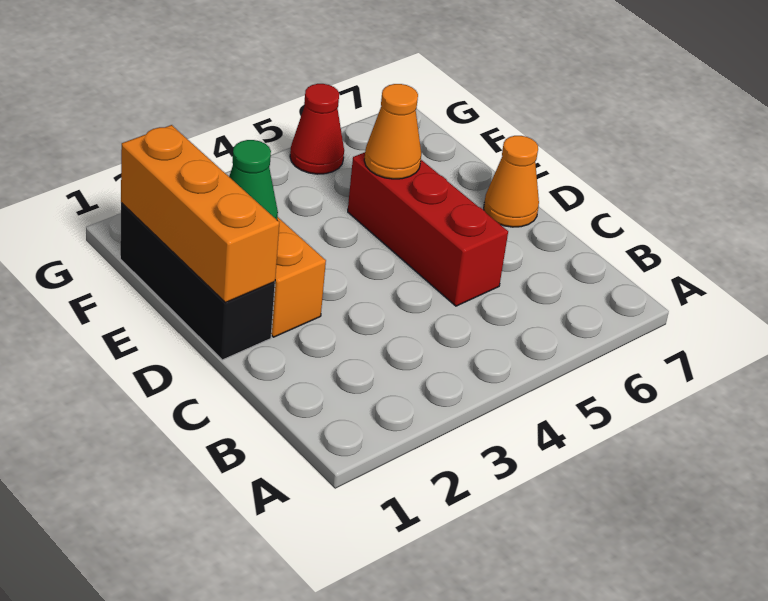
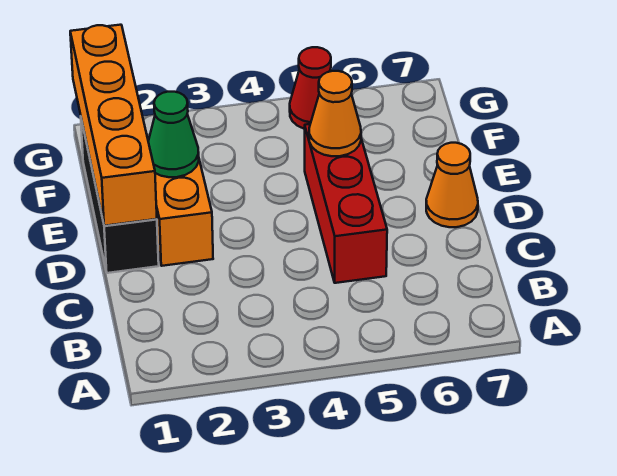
orange 1x3 brick [121,125,279,303] -> orange 1x4 brick [70,25,157,226]

